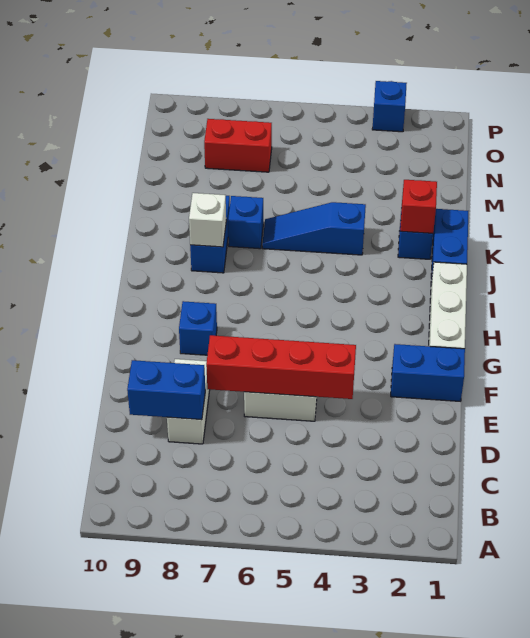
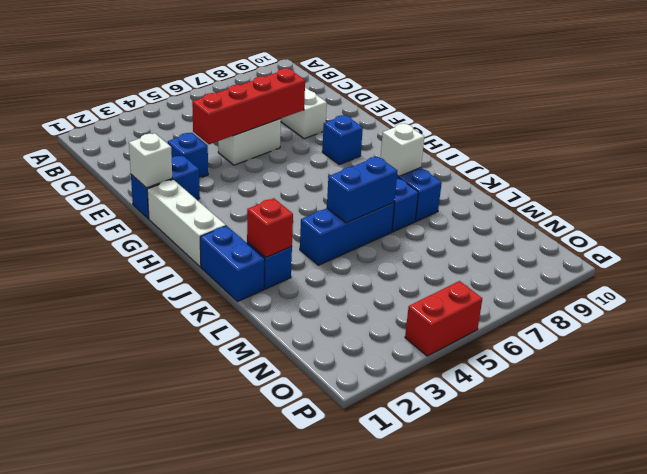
blue 1x2 brick [127,360,205,420] -> blue 1x2 brick moved to [327,156,397,223]
none -> white 1x1 brick [129,133,172,188]
blue 1x3 slope [262,202,366,255] -> blue 1x3 brick [300,203,394,265]
red 1x2 brick [204,119,272,172] -> red 1x2 brick moved to [405,281,482,356]
blue 1x1 brick [372,81,407,132] -> blue 1x1 brick moved to [168,133,208,178]

